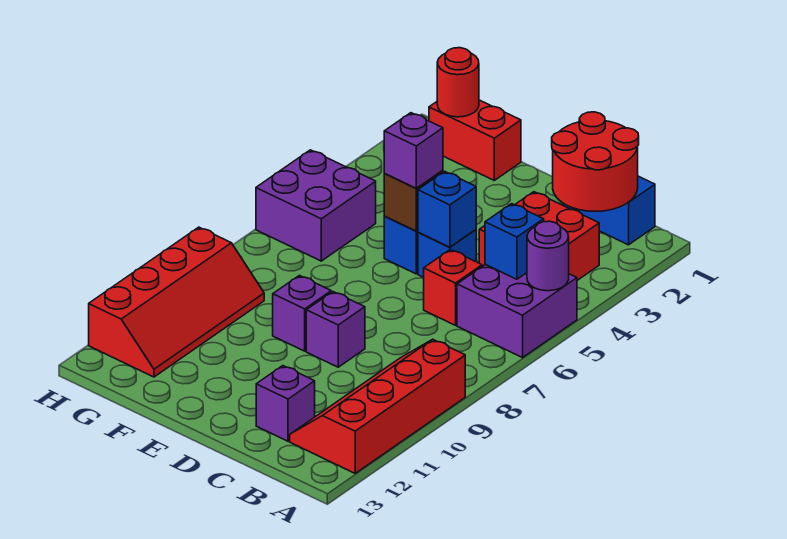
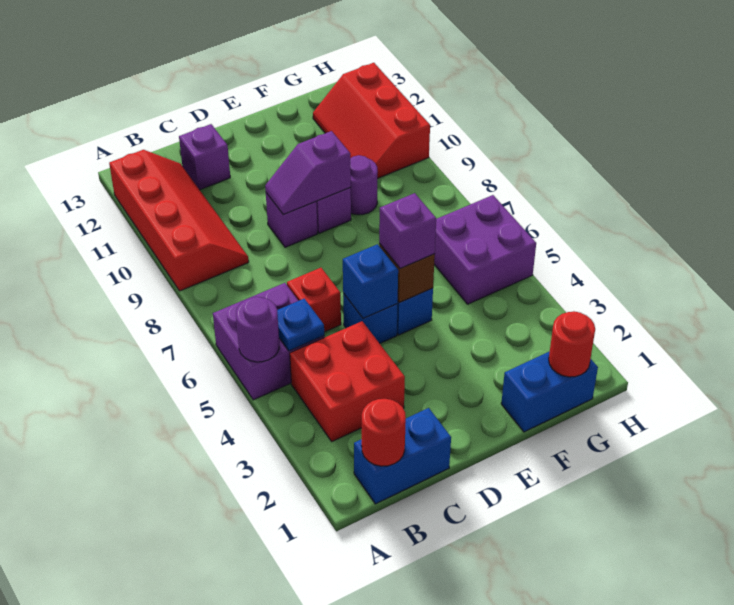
red 2x2 round brick [552,112,639,211] -> red 1x1 round brick [362,399,406,466]
blue 1x1 brick [485,204,544,279] -> blue 1x1 plate [277,299,324,351]
none -> purple 1x2 slope [265,131,351,215]
red 1x2 brick [429,100,521,180] -> blue 1x2 brick [501,351,598,432]
none -> purple 1x1 round brick [350,155,378,215]
red 2x4 slope [89,227,264,377] -> red 2x3 slope [313,63,430,179]

